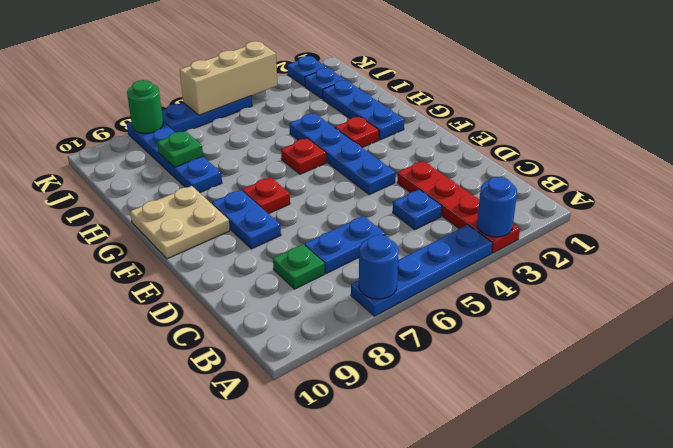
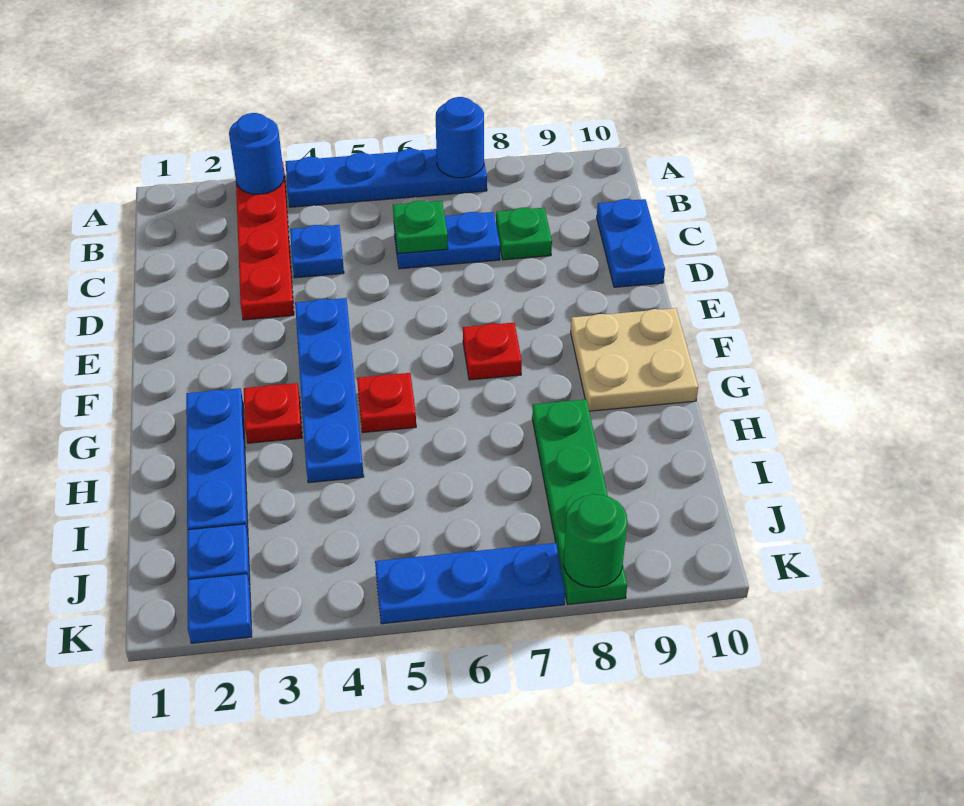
blue 1x2 plate [212,190,281,249] -> blue 1x2 plate moved to [597,199,665,287]
blue 1x4 plate [127,122,222,193] -> green 1x4 plate [532,399,627,604]
green 1x1 plate [157,131,203,167] -> green 1x1 plate moved to [393,201,448,254]
tan 1x3 brick [180,41,277,115] -> none

